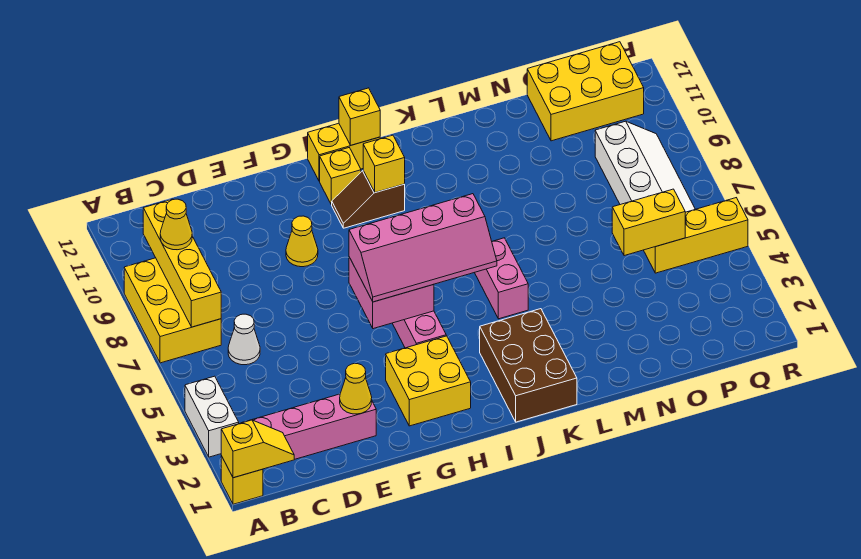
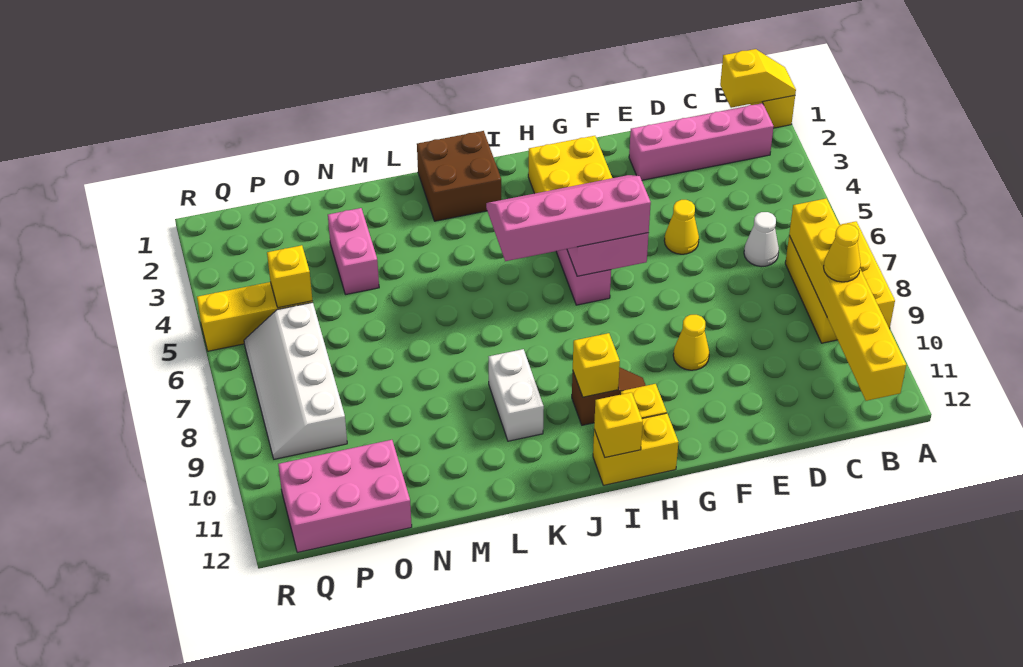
yellow 1x2 slope [221,420,294,478] -> yellow 1x2 slope turned to [720,49,796,108]
white 1x2 brick [185,376,239,457] -> white 1x2 brick moved to [489,349,544,441]
yellow 1x4 brick [143,199,221,327] -> yellow 1x6 brick [789,199,906,401]
yellow 1x1 cone [340,364,372,414] -> yellow 1x1 cone moved to [664,200,699,254]
brown 2x3 brick [480,309,577,422] -> brown 2x2 brick [417,131,501,221]
pink 1x2 brick [475,238,528,319] -> pink 1x2 brick moved to [328,208,379,294]
yellow 1x2 brick [612,189,685,256] -> yellow 1x1 brick [267,245,312,308]
yellow 2x3 brick [527,42,644,141] -> pink 2x3 brick [278,440,412,552]

